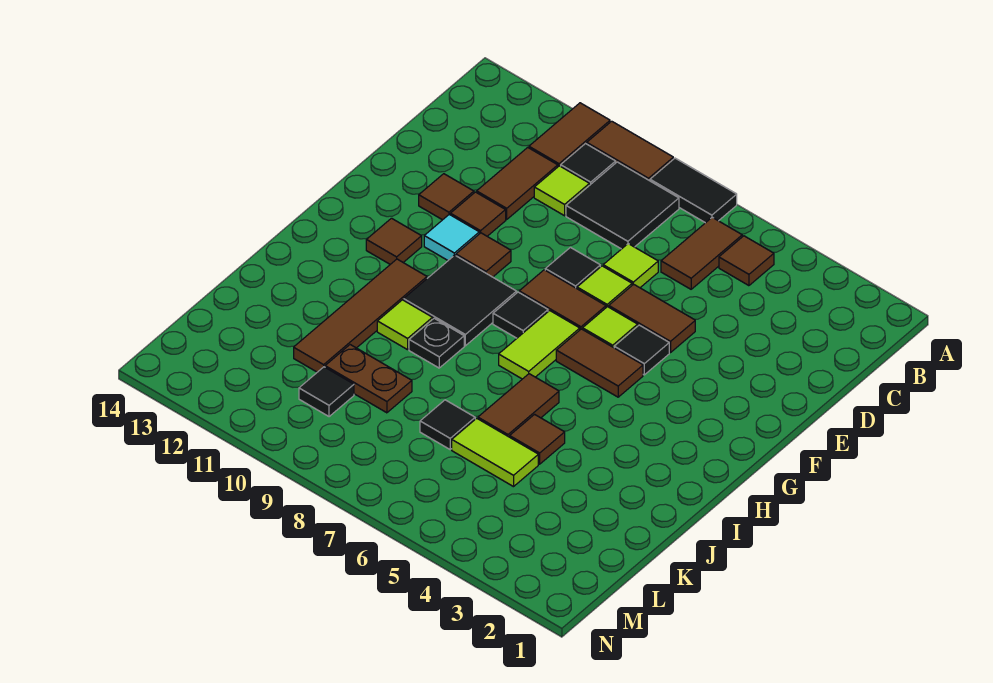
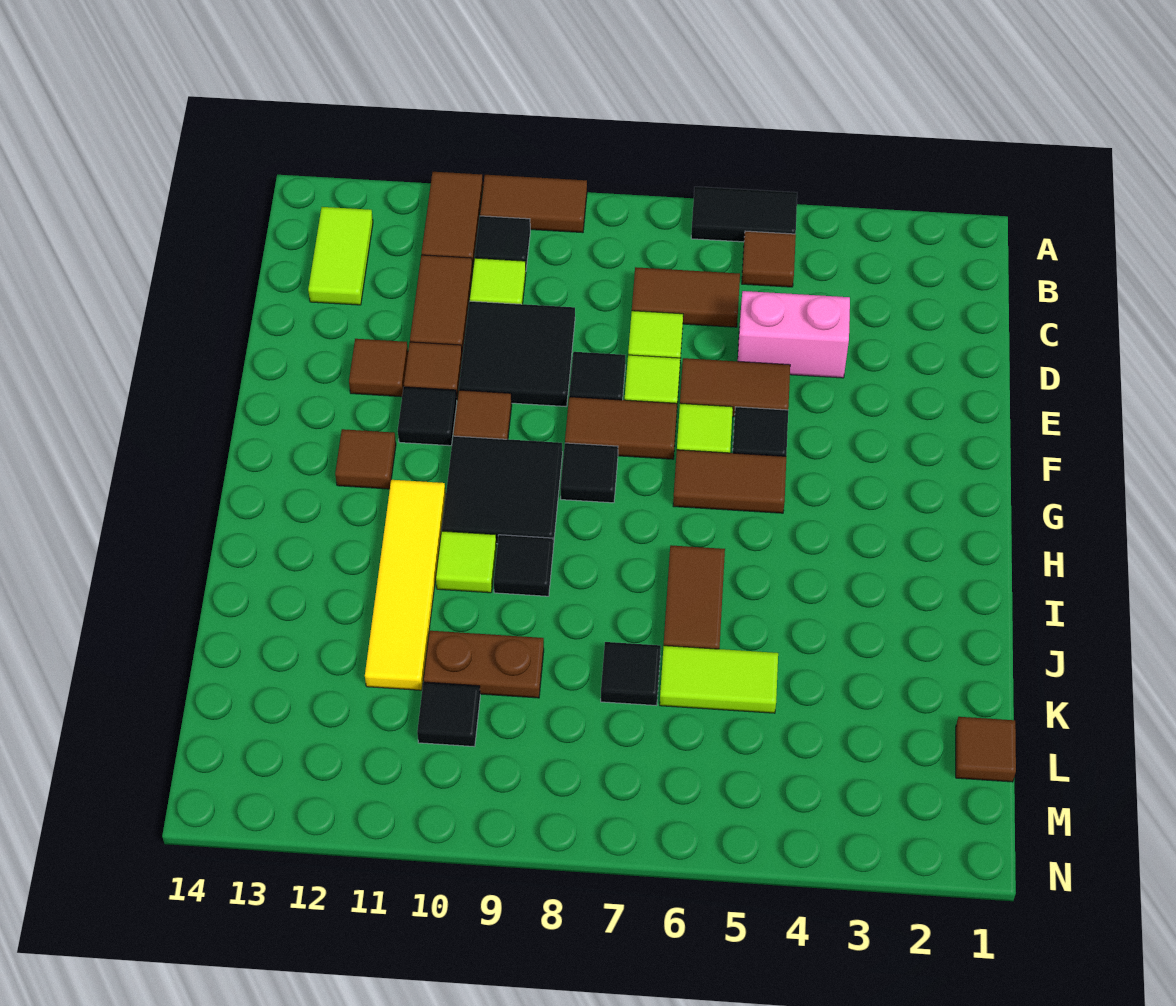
black 1x2 tile [650,158,737,223] -> black 1x2 tile moved to [691,187,797,242]
brown 1x2 tile [661,217,742,289] -> brown 1x2 tile turned to [632,267,740,327]
black 2x2 tile [566,162,679,249] -> black 2x2 tile moved to [459,301,575,406]
none -> pink 1x2 brick [738,291,850,378]
cyan 1x1 tile [424,214,479,260] -> black 1x1 tile [398,387,457,446]
lime 1x2 tile [499,311,580,379] -> lime 1x2 tile moved to [308,207,373,305]
brown 1x4 tile [294,259,427,372] -> yellow 1x4 tile [365,480,446,690]
black 1x1 plate [409,318,464,368] -> black 1x1 tile [494,535,553,596]
brown 1x1 tile [510,414,565,464] -> brown 1x1 tile moved to [956,717,1016,782]

